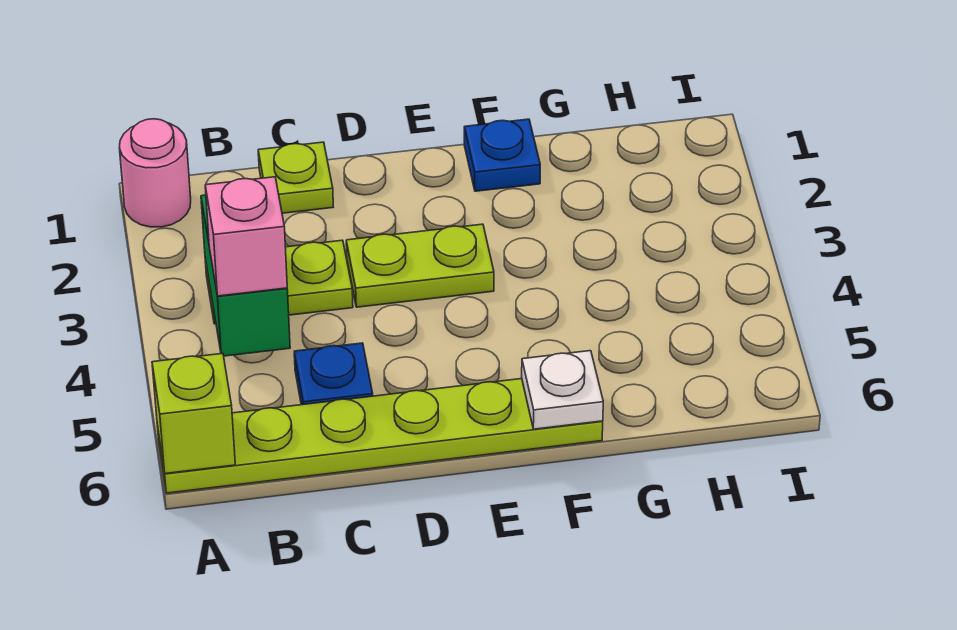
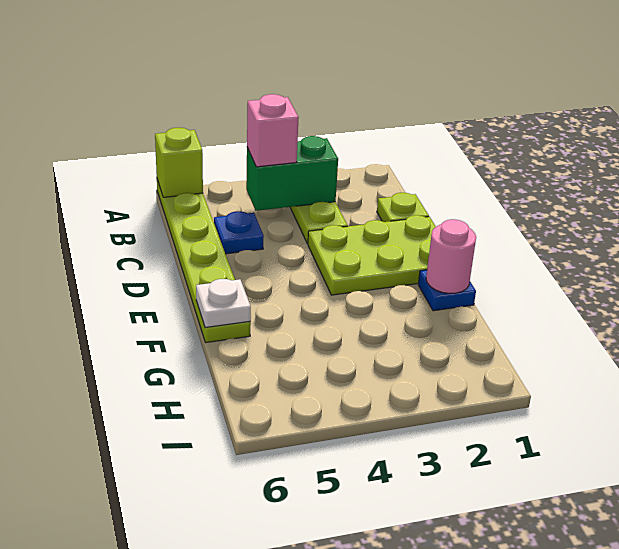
pink 1x1 round brick [119,119,191,227] -> pink 1x1 round brick moved to [426,219,476,293]
lime 1x2 plate [346,224,494,307] -> lime 2x3 plate [308,215,436,295]

